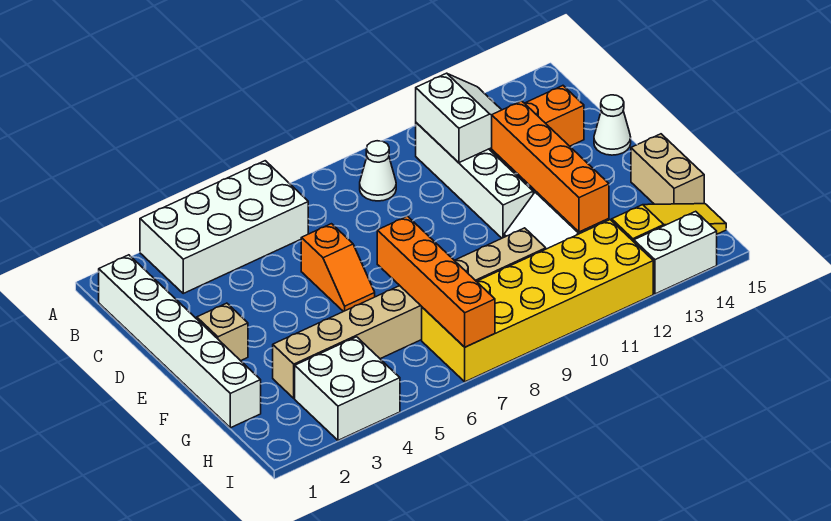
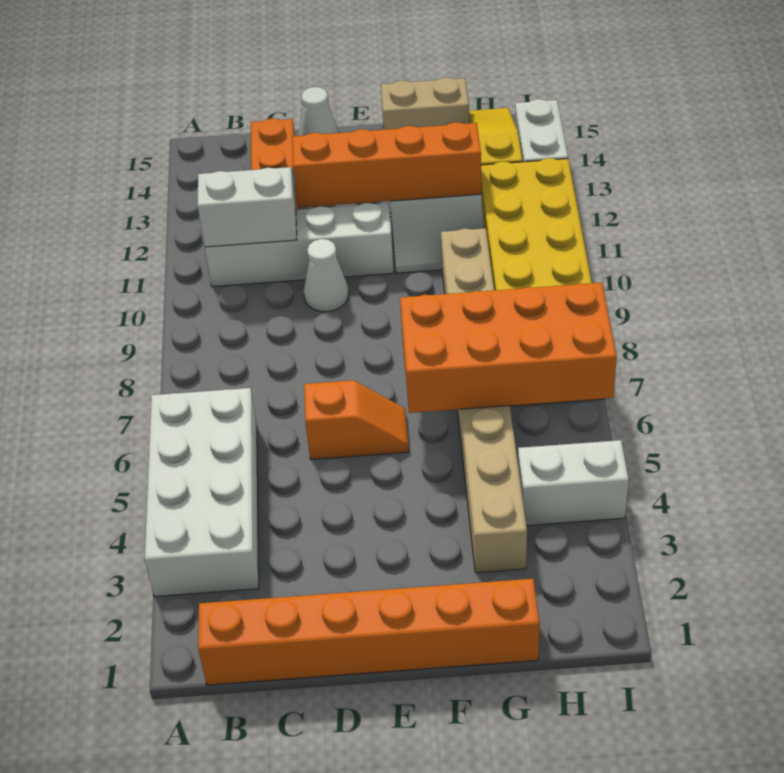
white 1x6 brick [99,255,261,428] -> orange 1x6 brick [198,579,540,685]
white 1x1 cone [360,141,396,201] -> white 1x1 cone moved to [304,239,349,312]
tan 1x1 brick [197,303,248,361] -> none
orange 1x4 brick [377,216,495,347] -> orange 2x4 brick [400,283,617,413]
white 2x2 brick [295,337,400,440] -> white 1x2 brick [518,440,629,526]

